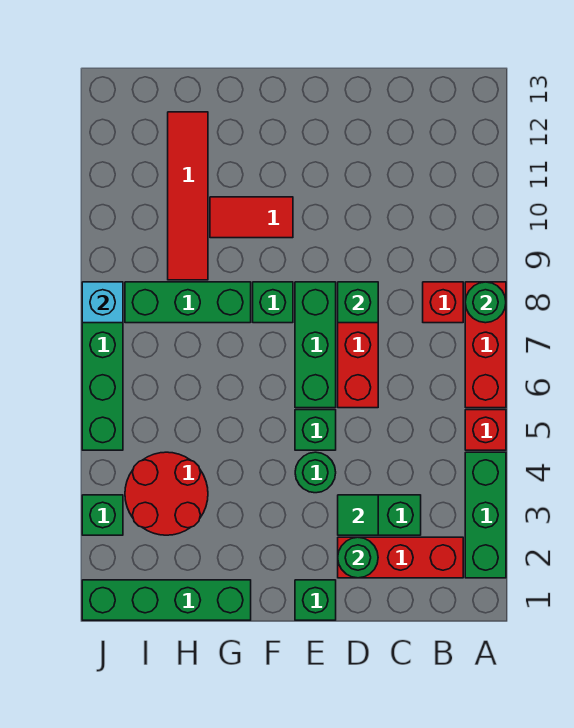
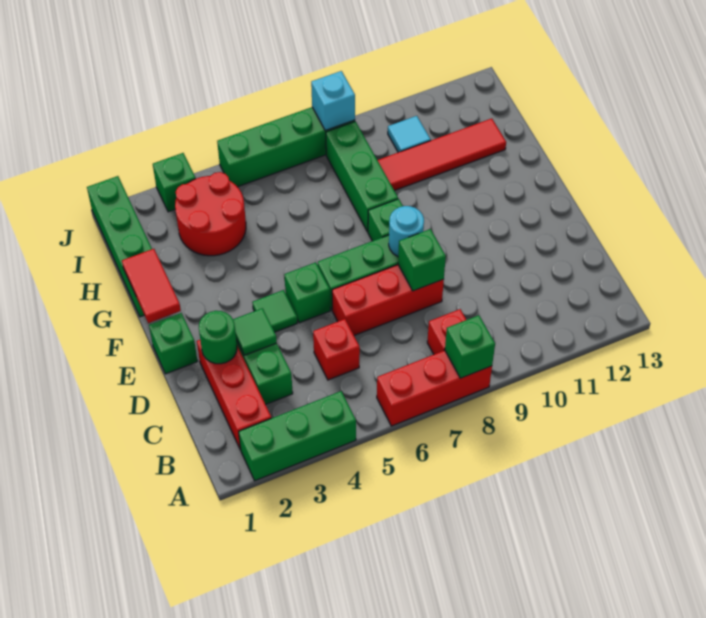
red 1x1 brick [465,410,506,450] -> red 1x1 brick moved to [313,319,360,380]
green 1x1 round brick [465,282,506,323] -> green 1x1 brick [445,315,495,378]
green 1x1 round brick [295,452,336,493] -> green 1x1 tile [252,290,297,332]
none -> cyan 1x1 round brick [389,206,424,257]
red 1x2 tile [210,197,293,238] -> red 1x2 tile moved to [122,249,181,323]
none -> cyan 1x1 tile [388,116,431,152]

